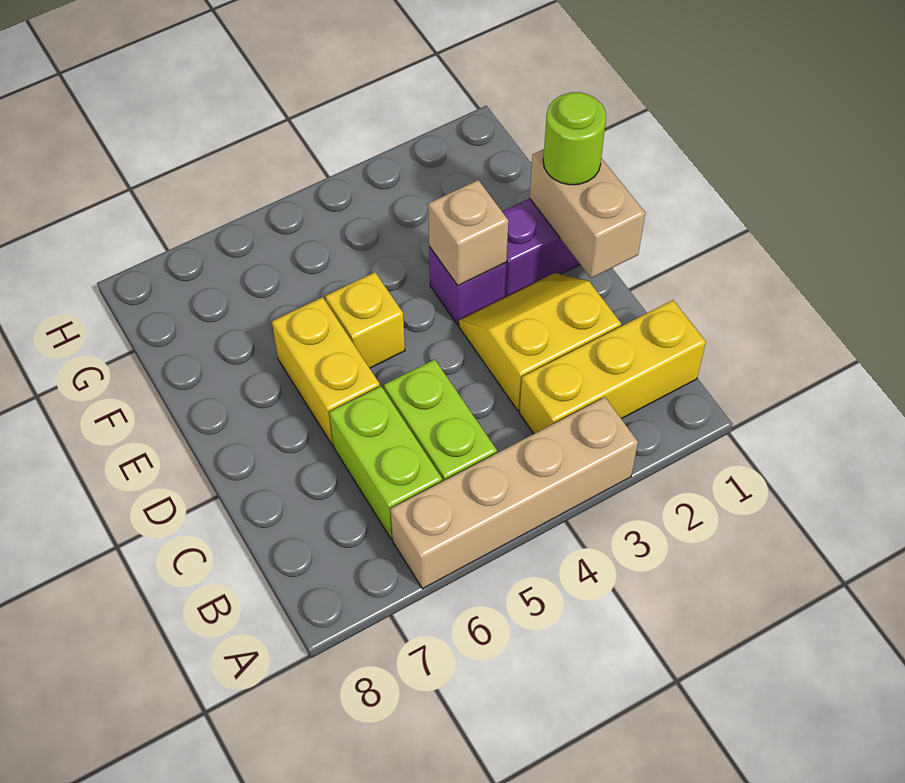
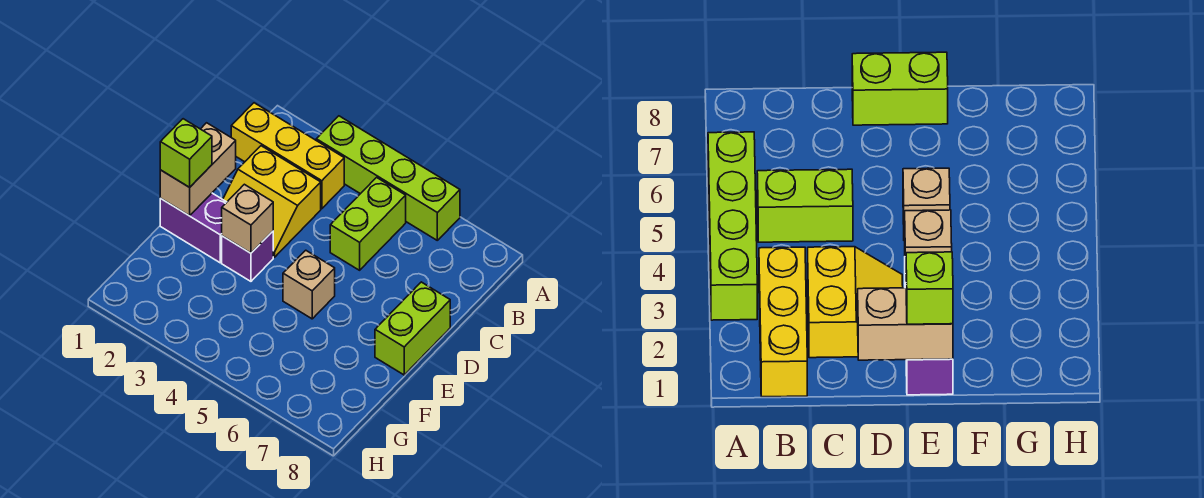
tan 1x4 brick [391,397,638,589] -> lime 1x4 brick [316,116,460,240]
lime 1x2 brick [329,386,442,539] -> lime 1x2 brick moved to [375,282,450,375]
yellow 1x2 brick [272,297,380,445] -> none
lime 1x1 round brick [543,92,606,185] -> lime 1x1 brick [160,119,212,187]
yellow 1x1 brick [325,272,405,368] -> tan 1x1 brick [283,250,335,319]

